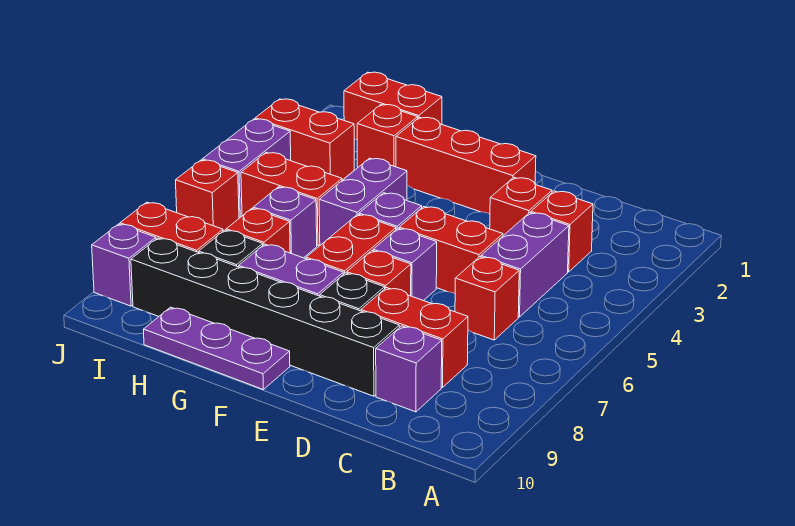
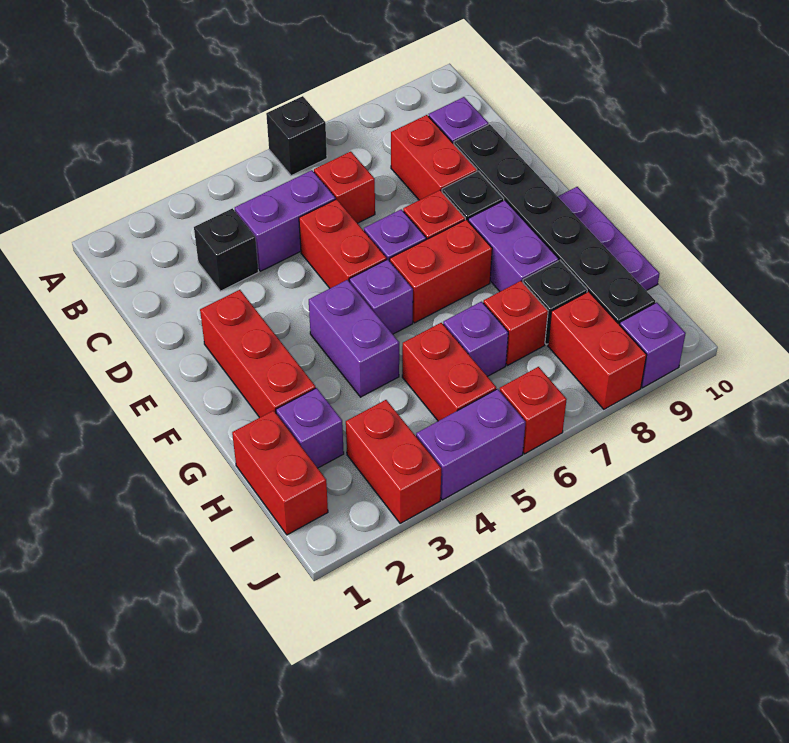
none -> black 1x1 brick [266,96,327,176]
red 1x1 brick [531,191,593,272] -> black 1x1 brick [194,208,258,291]
red 1x1 brick [490,177,552,236] -> none
purple 1x2 brick [319,158,407,245] -> purple 1x2 brick turned to [309,280,399,397]
red 1x1 brick [357,105,418,167] -> purple 1x1 brick [276,388,344,468]

